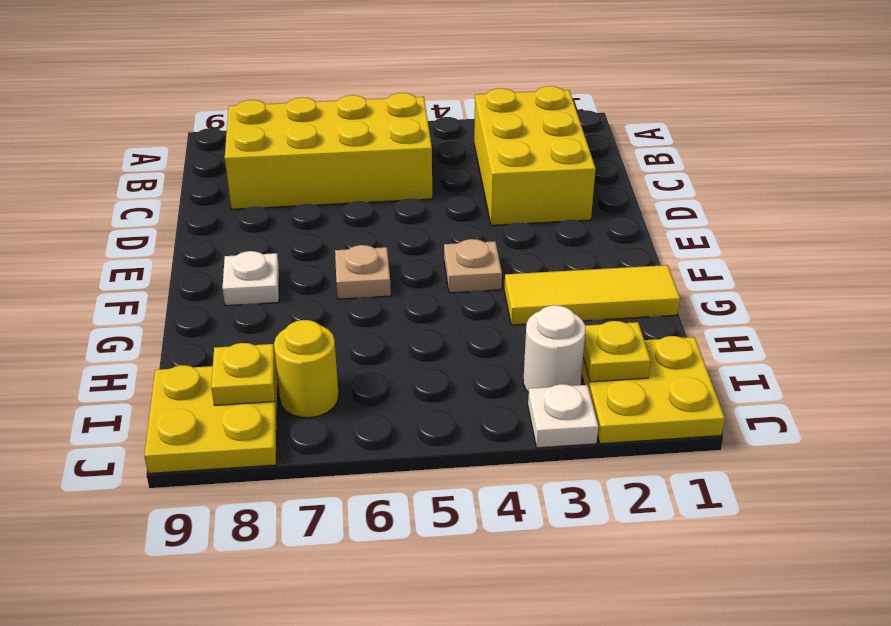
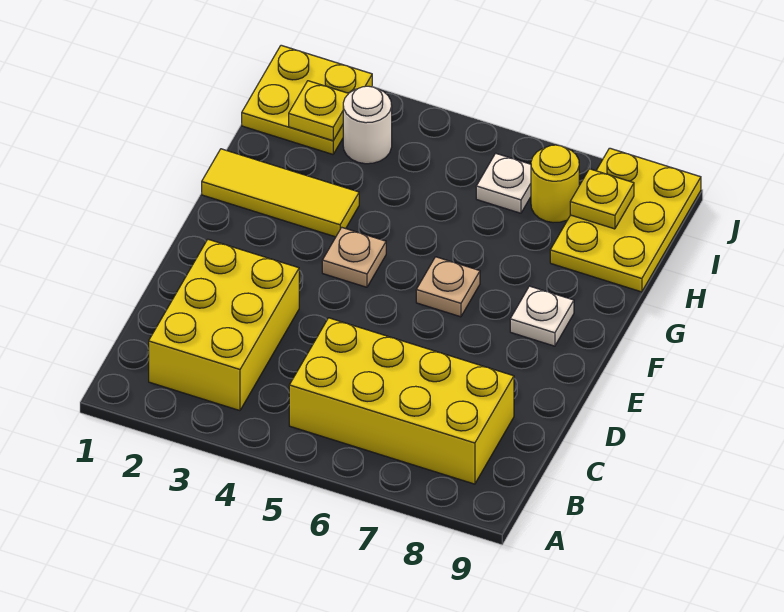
yellow 2x2 plate [144,363,278,473] -> yellow 2x3 plate [550,148,701,292]
white 1x1 plate [528,384,598,448] -> white 1x1 plate moved to [476,153,531,213]

